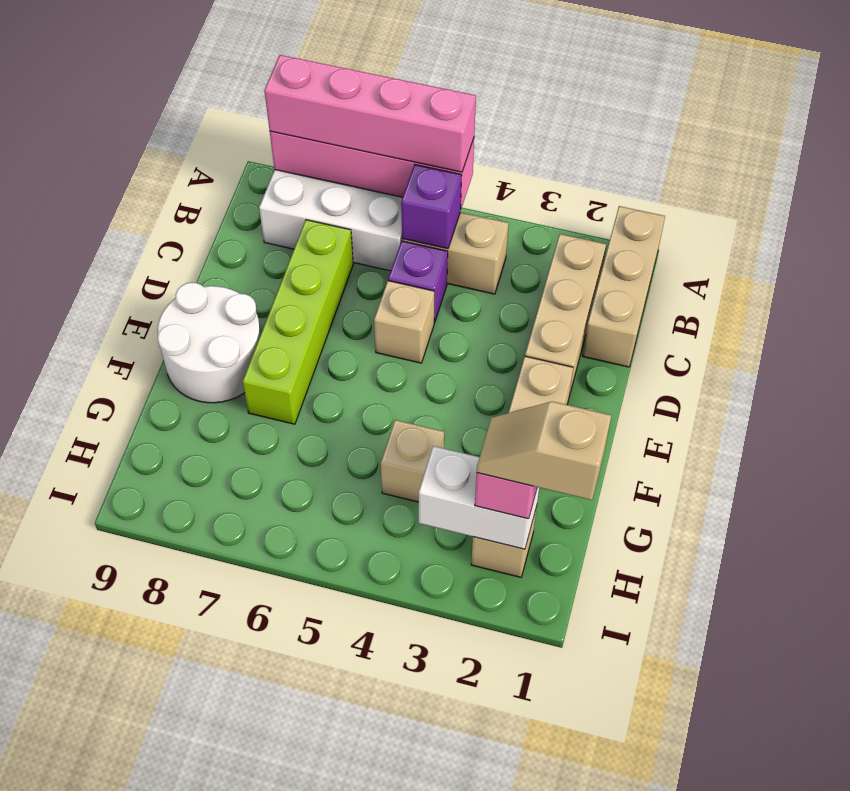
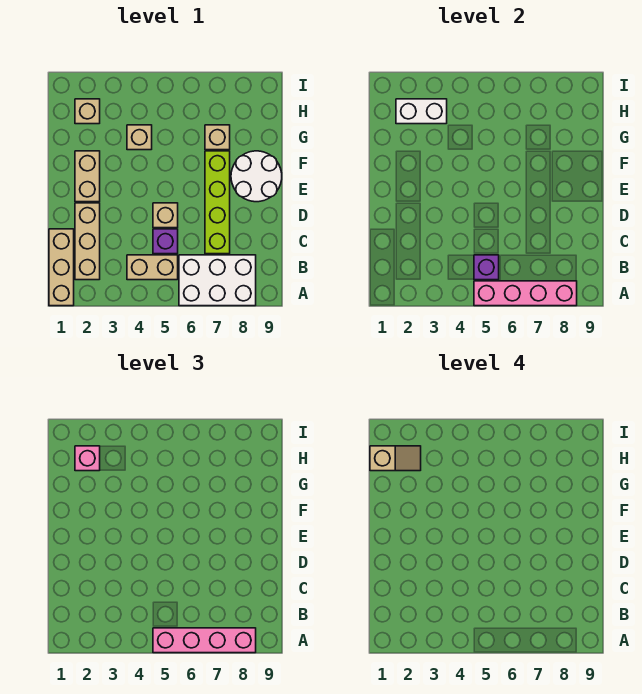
none -> tan 1x1 brick [205,125,230,150]

